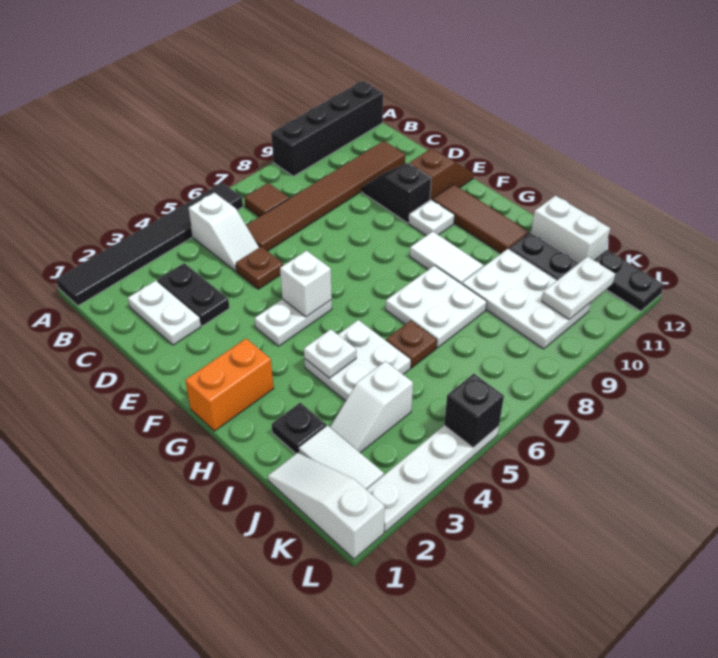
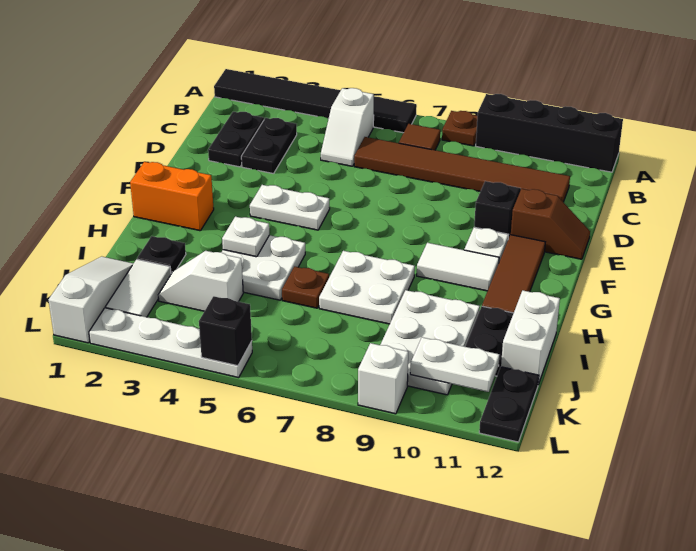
white 1x2 plate [128,281,201,345] -> black 1x2 plate [208,112,264,167]
brown 1x1 plate [236,247,283,289] -> brown 1x1 plate moved to [442,111,477,146]
white 1x1 brick [280,251,332,317] -> white 1x1 brick moved to [358,343,408,414]
white 1x2 tile [410,232,483,284] -> white 1x2 tile turned to [417,243,499,291]

